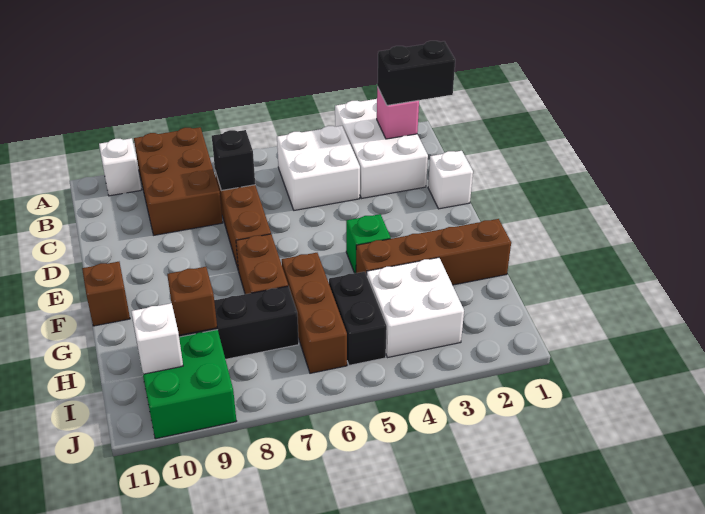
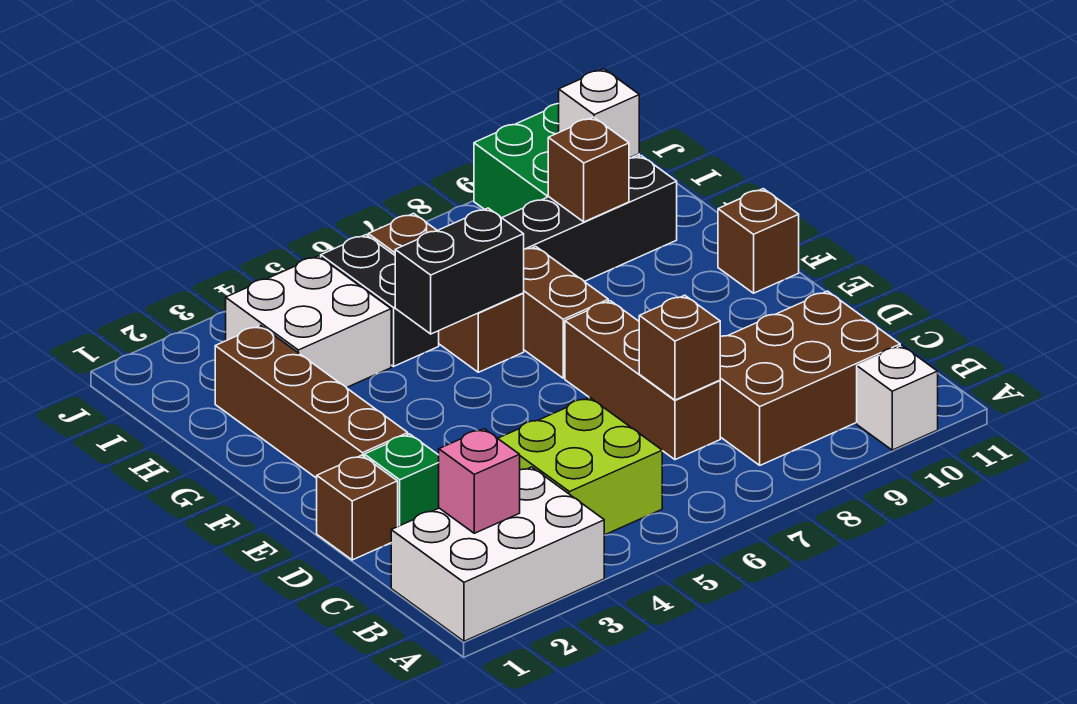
white 2x3 brick [335,99,428,198] -> white 2x3 brick turned to [391,467,604,641]
brown 2x3 brick [134,127,223,235] -> brown 2x3 brick turned to [720,291,900,465]
black 1x2 brick [377,41,455,105] -> black 1x2 brick moved to [395,208,524,334]
white 2x2 brick [277,126,360,210] -> lime 2x2 brick [498,397,662,535]
black 1x1 brick [212,130,255,191] -> brown 1x1 brick [639,295,720,400]
white 1x1 brick [428,151,473,209] -> brown 1x1 brick [317,455,398,560]
green 1x1 brick [346,214,391,273] -> green 1x1 brick moved to [364,434,439,526]
brown 1x4 brick [356,219,511,285] -> brown 1x4 brick turned to [215,326,408,478]

